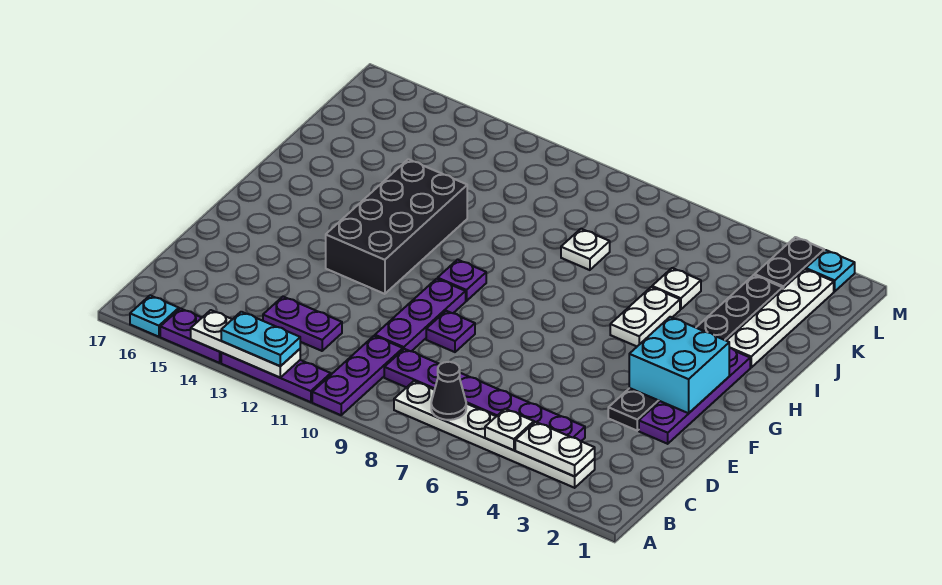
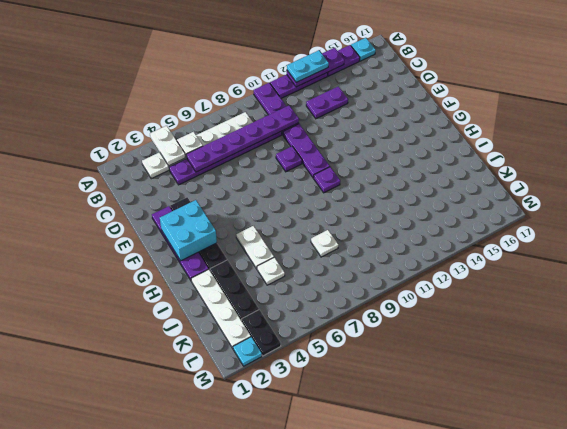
white 1x3 plate [191,310,300,378] -> purple 1x3 plate [287,48,344,87]
white 1x2 plate [515,422,595,476] -> white 1x2 plate turned to [150,126,185,166]
black 1x1 cone [431,362,466,420] -> none
none -> purple 1x6 plate [186,106,299,172]
black 2x4 brick [326,159,467,294] -> none

